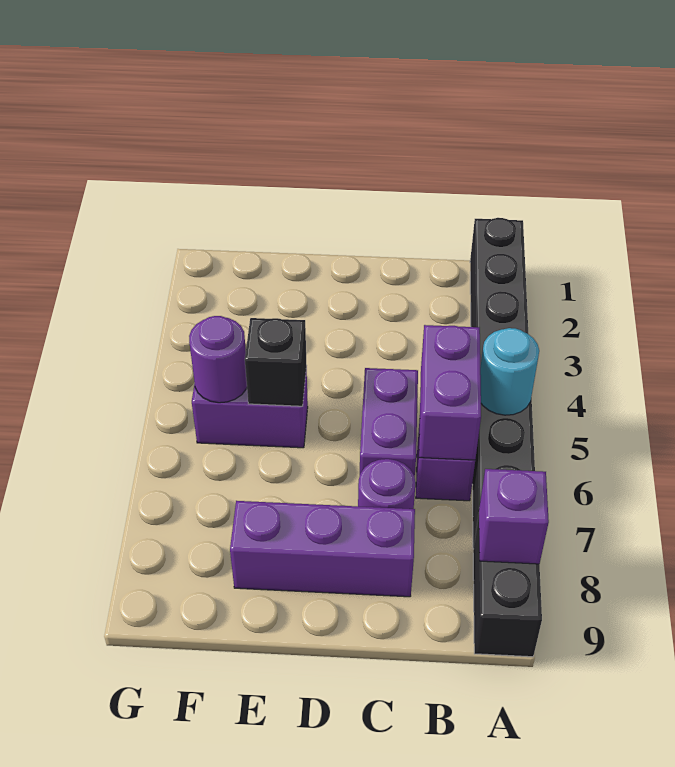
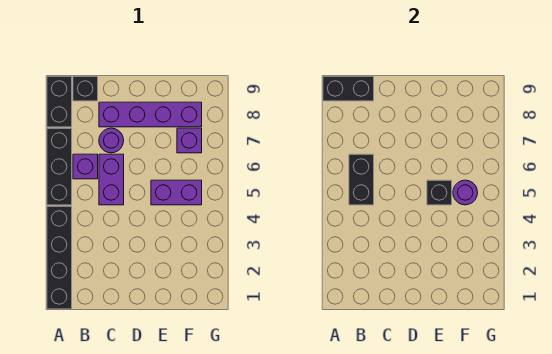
cyan 1x1 round brick [480,328,539,415] -> none
purple 1x1 brick [479,469,549,564] -> purple 1x1 brick moved to [177,128,202,153]
none -> black 1x2 brick [323,76,374,101]
purple 1x2 brick [419,325,481,460] -> black 1x2 brick [349,154,374,205]
none -> black 1x1 brick [73,76,98,101]
purple 1x3 brick [230,501,415,597] -> purple 1x4 brick [99,102,202,127]

